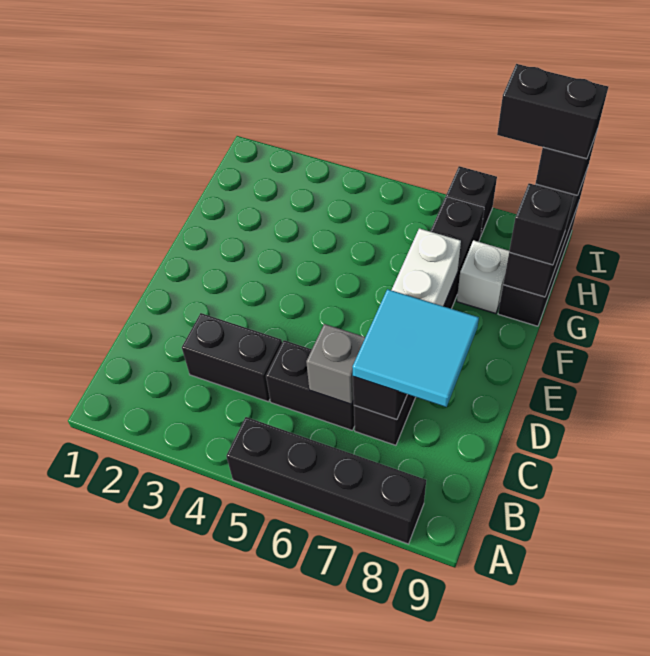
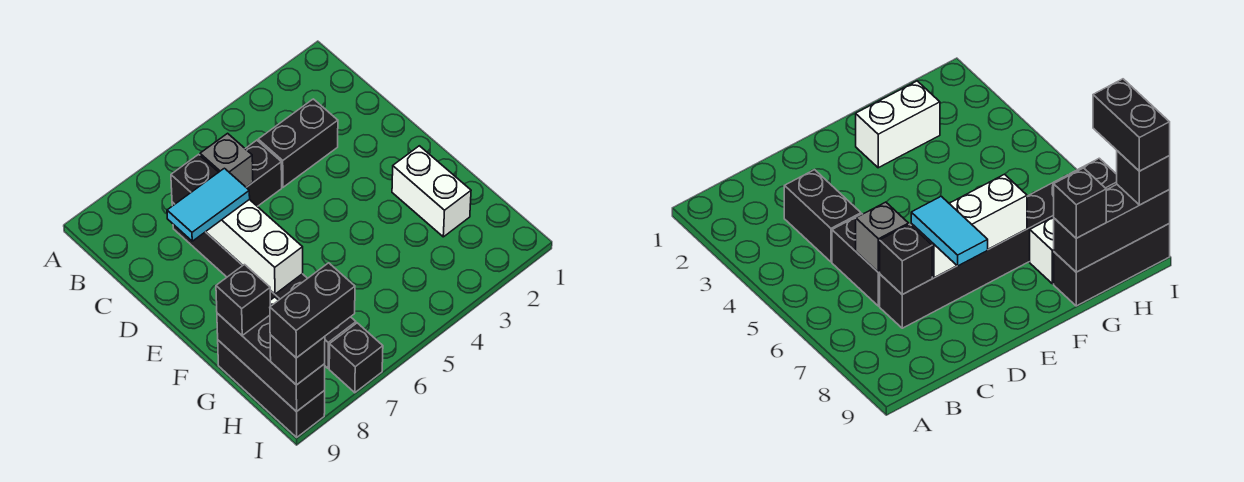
black 1x4 brick [226,417,426,544] -> none
cyan 2x2 tile [352,289,479,407] -> cyan 1x2 tile [167,168,250,241]
none -> white 1x2 brick [392,146,471,237]

